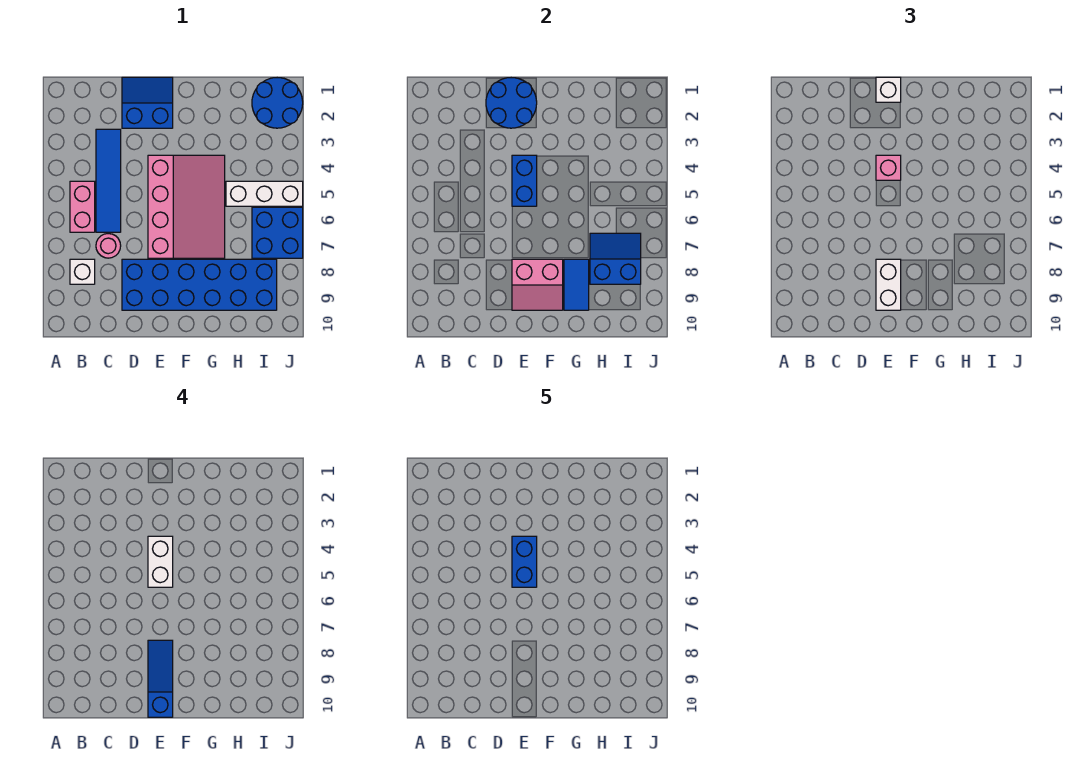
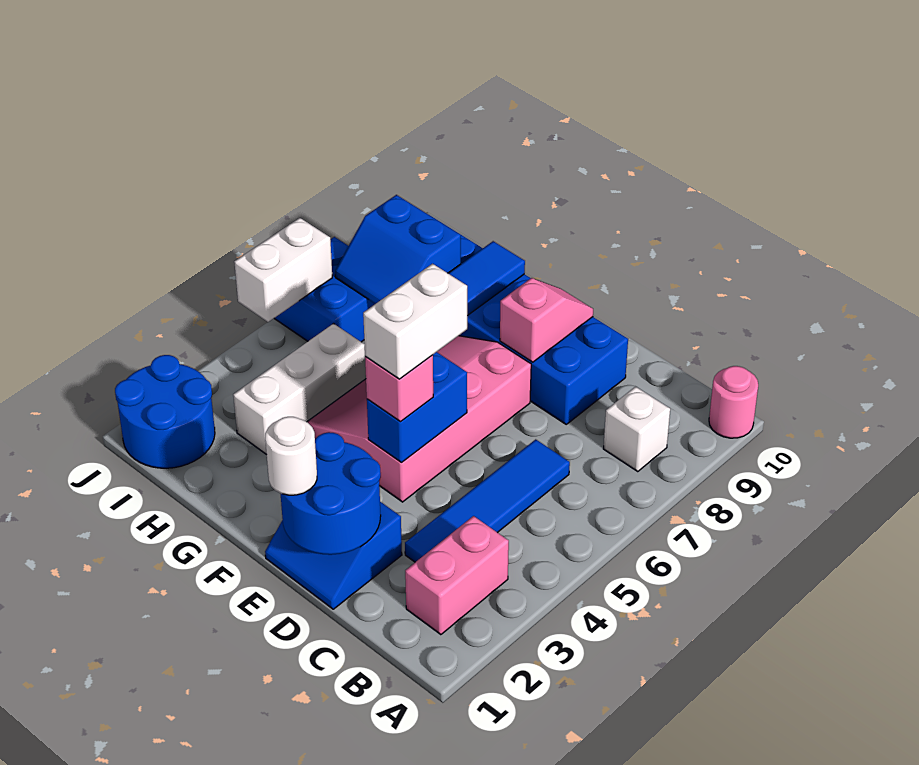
pink 1x2 brick [70,181,95,232] -> pink 1x2 brick moved to [405,516,509,635]
pink 1x1 round brick [96,234,121,258] -> pink 1x1 round brick moved to [709,366,758,438]
white 1x1 brick [876,77,901,102] -> white 1x1 round brick [265,417,317,495]
blue 1x2 brick [512,536,537,587] -> none
pink 2x2 slope [512,259,563,310] -> pink 1x2 slope [500,278,593,362]
white 1x2 brick [876,259,901,310] -> white 1x2 brick moved to [234,218,332,322]
blue 1x3 slope [148,640,173,717] -> none
white 1x3 brick [226,181,303,206] -> white 1x3 brick turned to [233,323,366,455]

